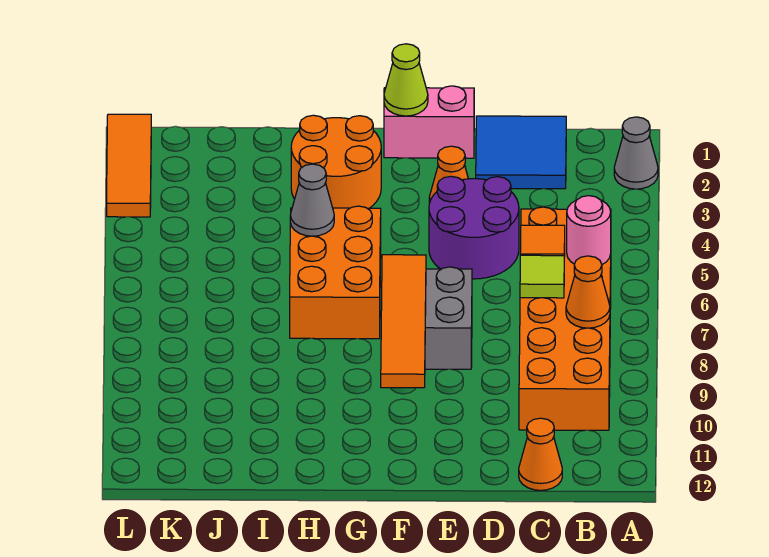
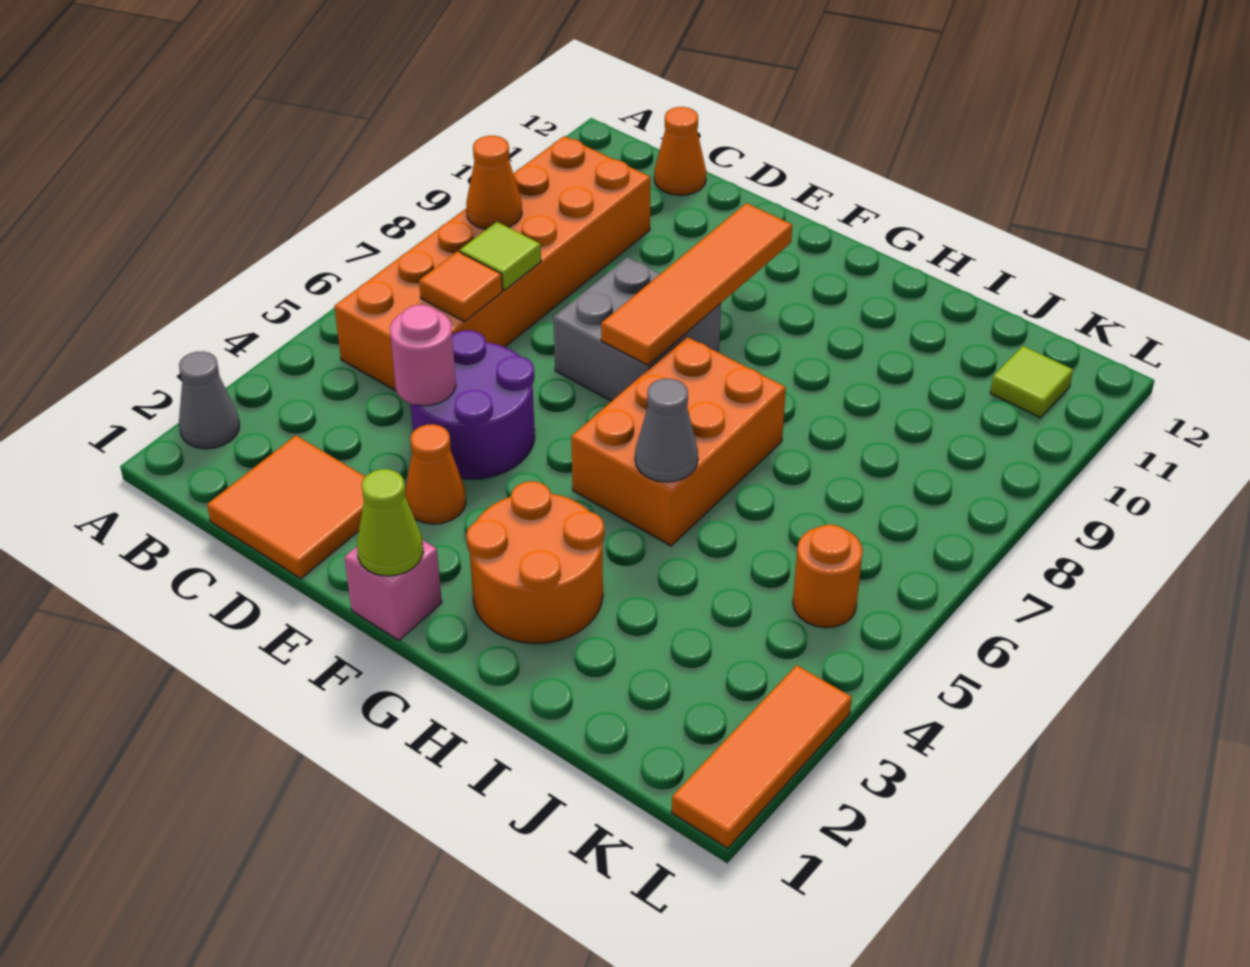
pink 1x1 round brick [567,196,611,264] -> pink 1x1 round brick moved to [390,305,456,406]
blue 2x2 tile [476,116,566,189] -> orange 2x2 tile [207,435,366,579]
pink 1x2 brick [384,86,474,158] -> pink 1x1 brick [344,540,442,641]
none -> orange 1x1 round brick [793,525,863,628]
none -> lime 1x1 tile [990,346,1073,418]

